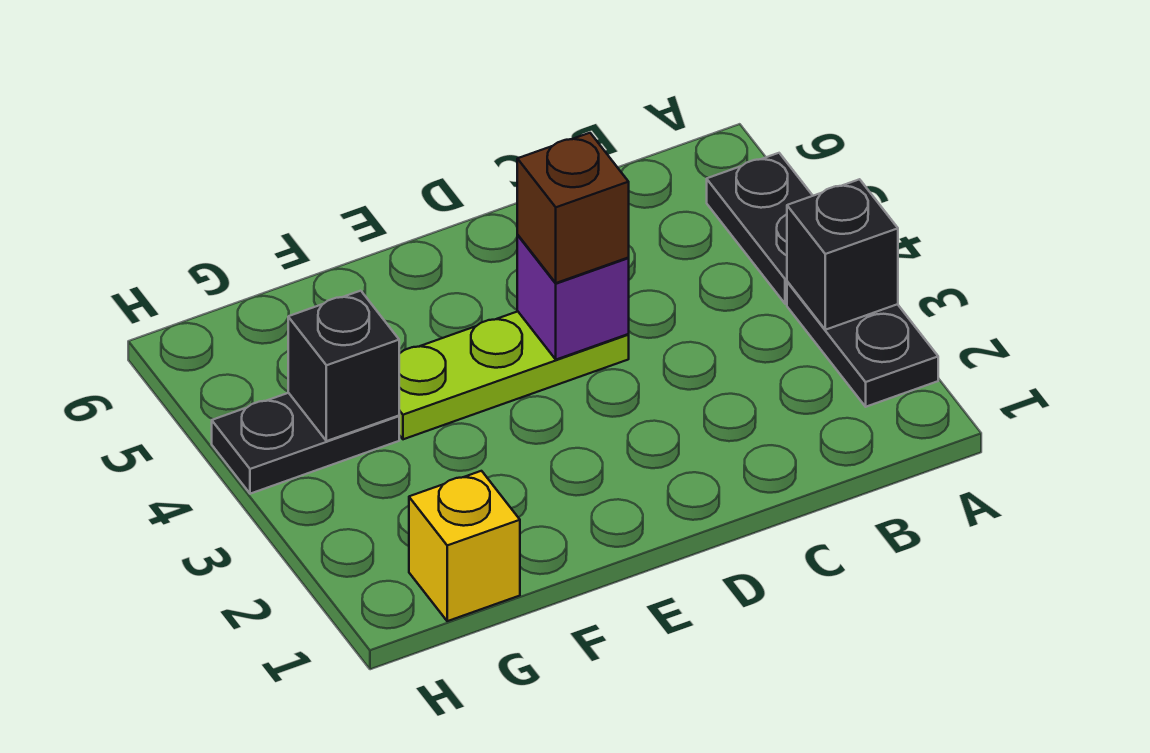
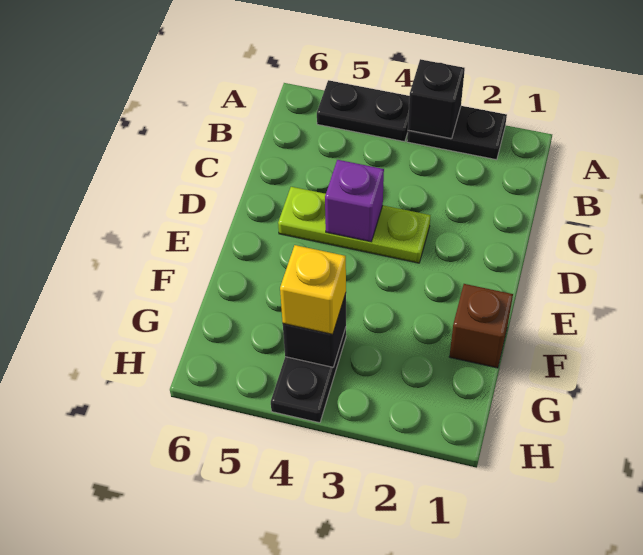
lime 1x3 plate [399,311,629,439] -> lime 1x3 plate turned to [278,187,431,263]
brown 1x1 brick [517,133,629,283] -> brown 1x1 brick moved to [449,284,513,368]
yellow 1x1 brick [409,471,520,621] -> yellow 1x1 brick moved to [280,245,346,334]

